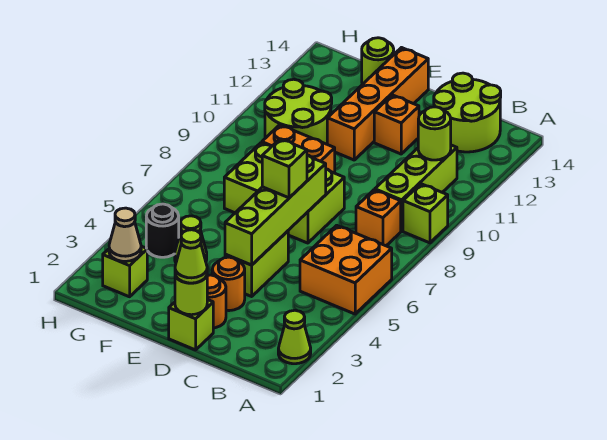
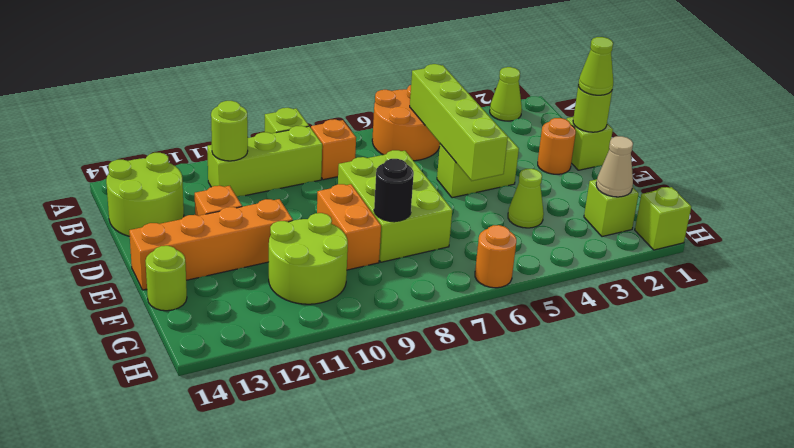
orange 2x2 brick [300,225,392,314] -> orange 2x2 round brick [372,85,440,161]
orange 1x1 round brick [212,257,245,311] -> orange 1x1 round brick moved to [475,225,516,288]
lime 1x4 brick [225,155,326,265] -> lime 1x4 brick turned to [410,64,508,181]
lime 1x1 brick [262,139,307,198] -> lime 1x1 brick moved to [635,187,691,250]
black 1x1 round brick [146,204,179,257] -> black 1x1 round brick moved to [374,159,414,222]

